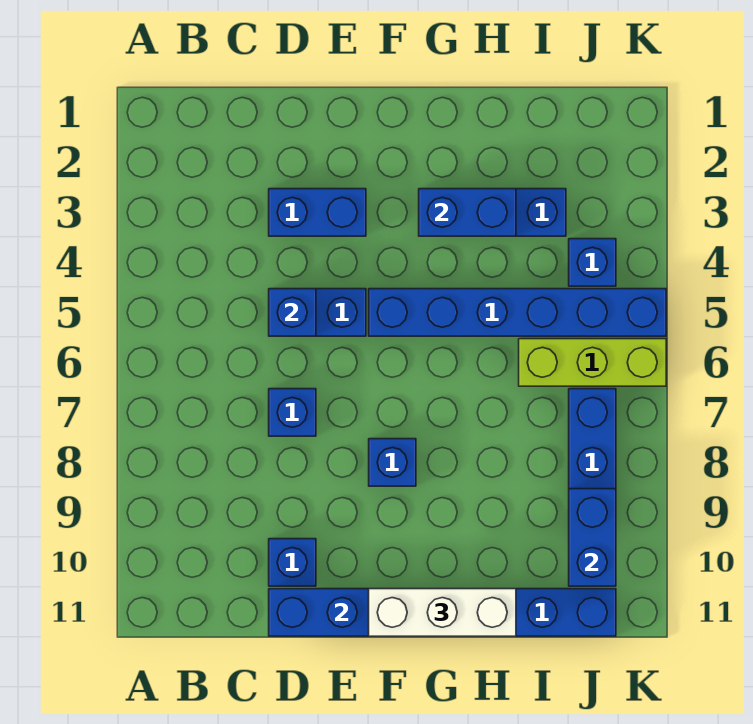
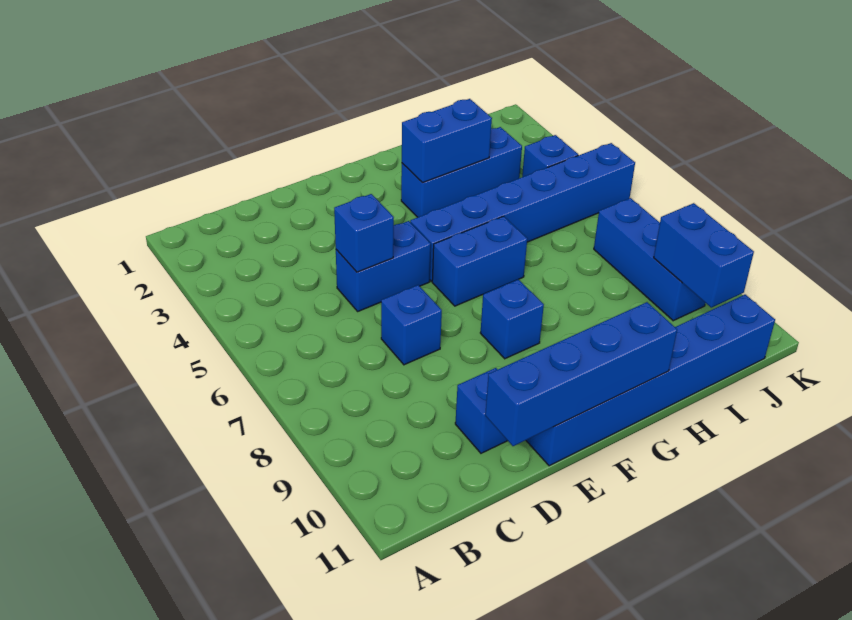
blue 1x2 brick [269,189,366,236] -> blue 1x2 brick moved to [432,216,527,306]
white 1x3 brick [369,589,516,636] -> none
lime 1x3 brick [519,339,666,386] -> none

